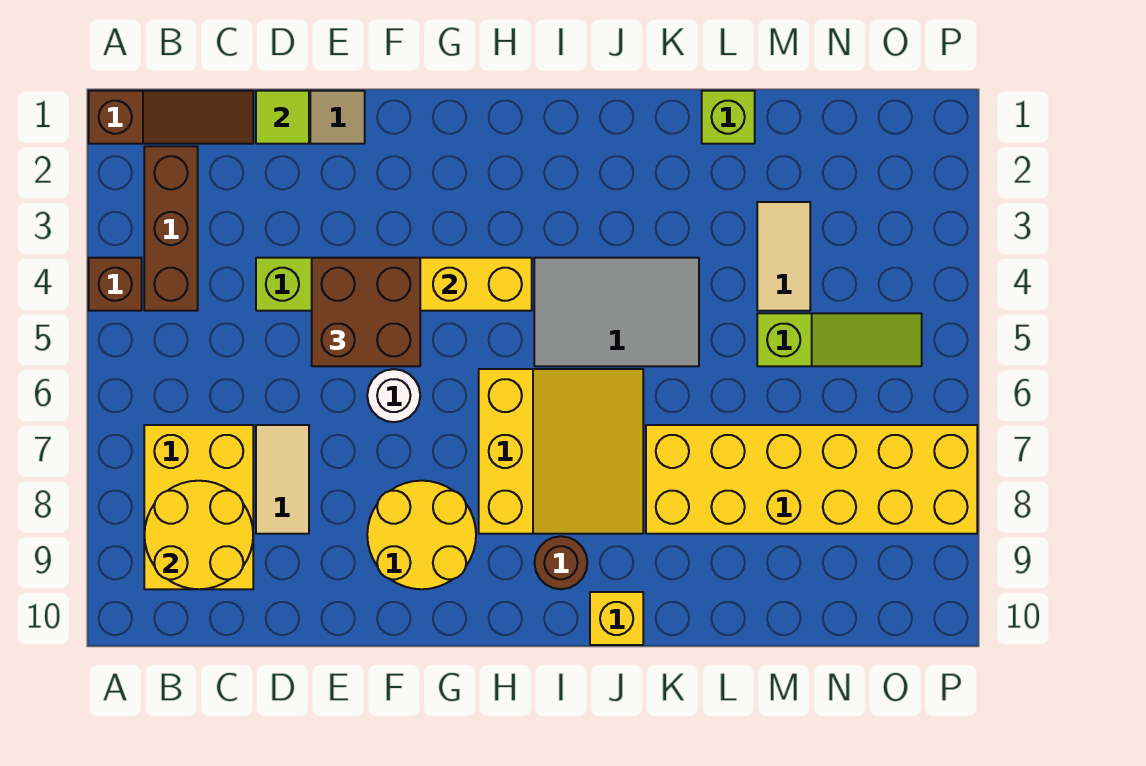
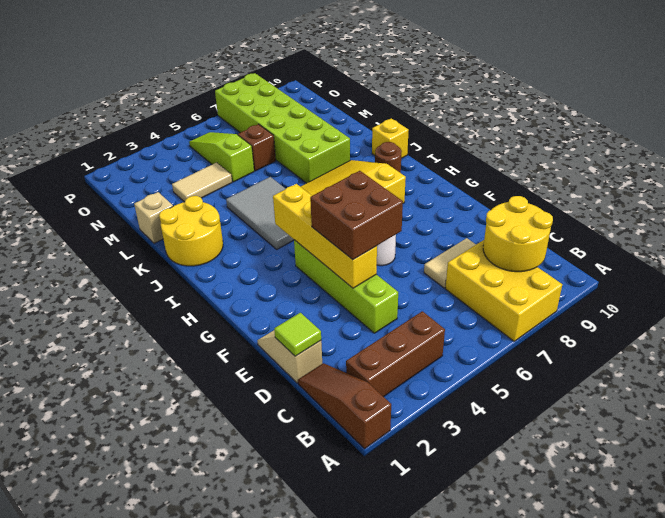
brown 1x1 brick [89,258,142,311] -> brown 1x1 brick moved to [238,124,276,171]
yellow 2x3 brick [144,425,253,589] -> yellow 2x3 brick turned to [445,240,562,341]
yellow 2x2 round brick [367,481,476,589] -> yellow 2x2 round brick moved to [159,196,223,266]
yellow 2x6 brick [646,425,977,534] -> lime 2x6 brick [215,73,350,183]
lime 1x1 brick [702,91,755,144] -> tan 1x1 brick [134,192,173,243]

